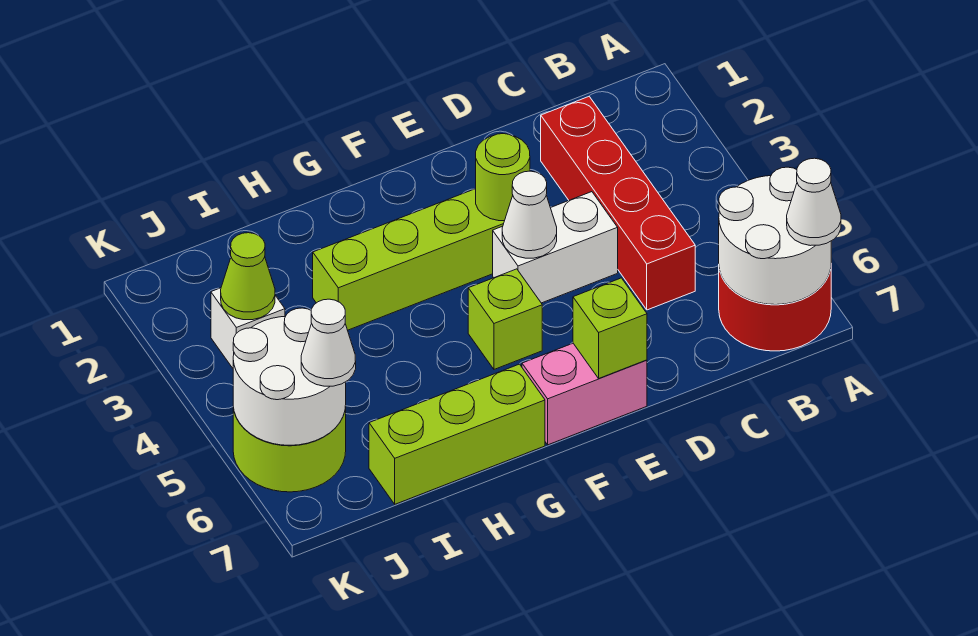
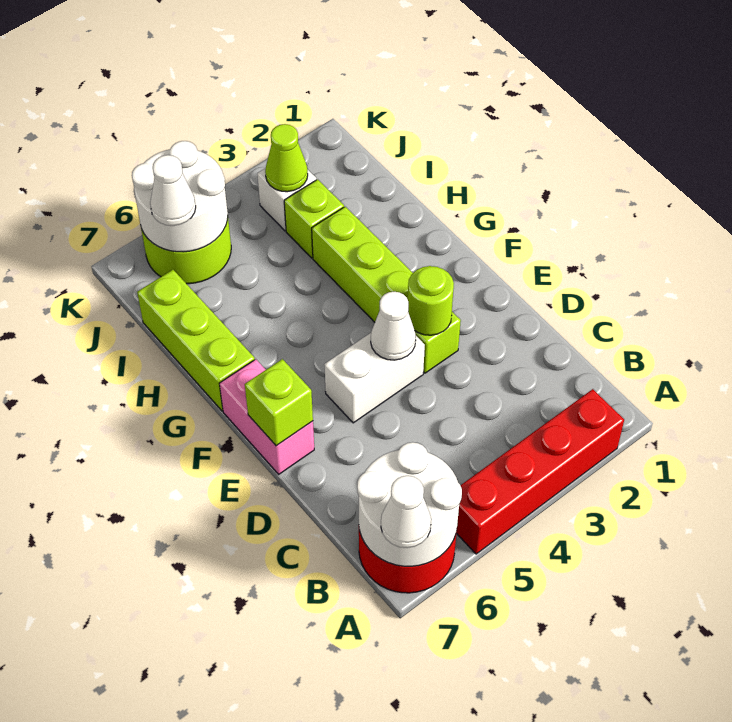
red 1x4 brick [541,97,695,310] -> red 1x4 brick moved to [457,389,624,554]
white 1x2 brick [493,192,618,303] -> white 1x2 brick turned to [324,333,425,423]
lime 1x1 brick [468,269,542,369] -> lime 1x1 brick moved to [284,179,344,258]

